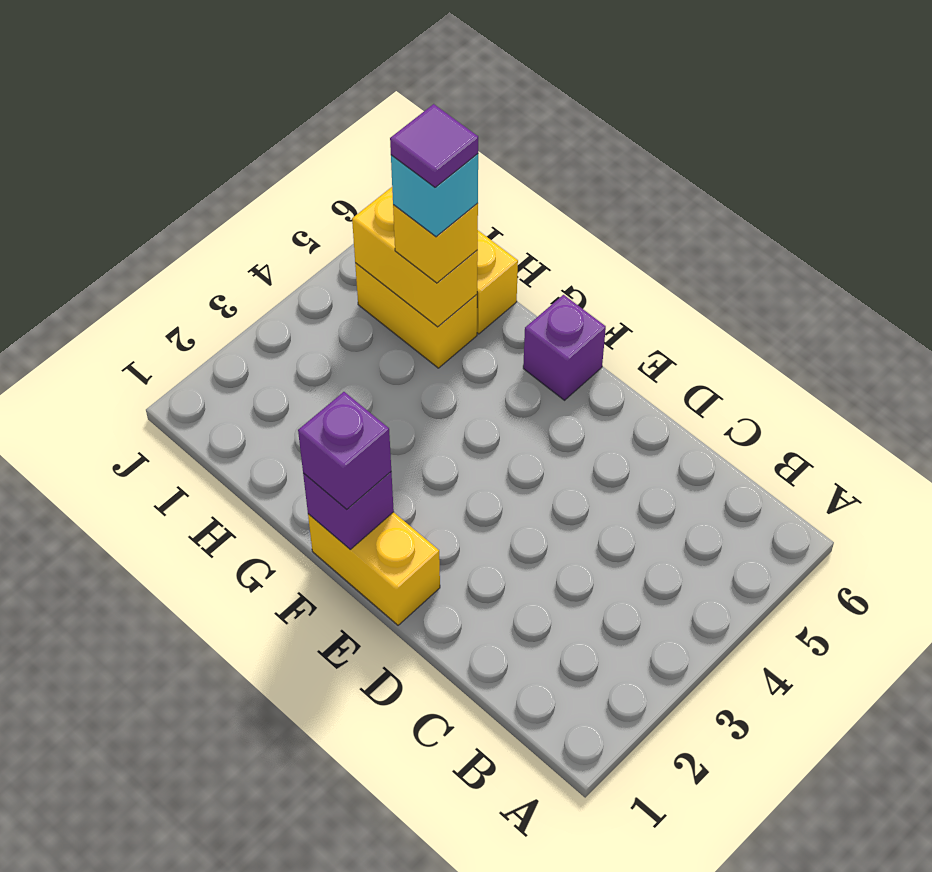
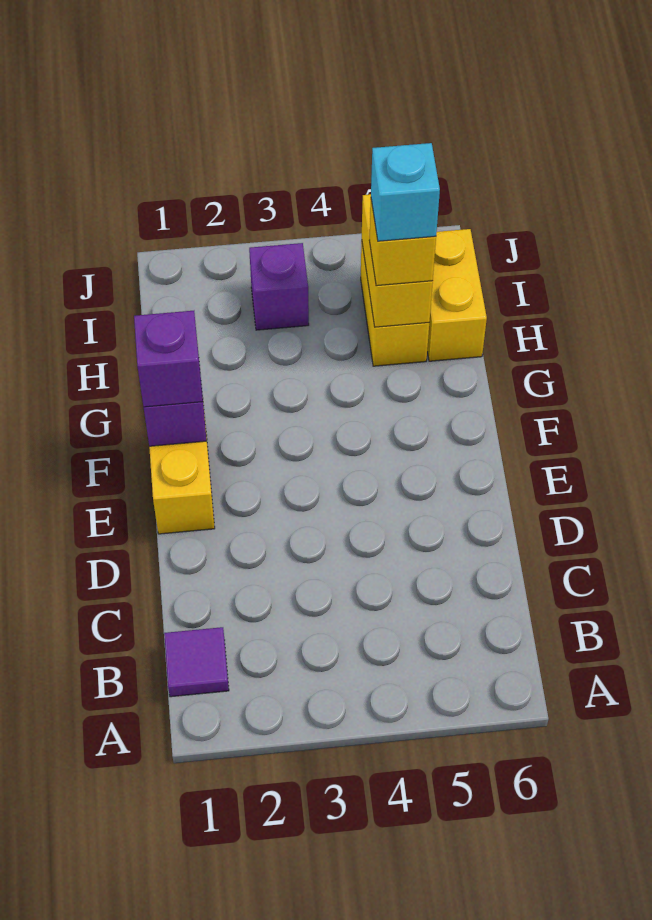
purple 1x1 brick [523,295,606,400] -> purple 1x1 brick moved to [249,243,309,330]
purple 1x1 tile [390,104,478,187] -> purple 1x1 tile moved to [164,627,229,697]

